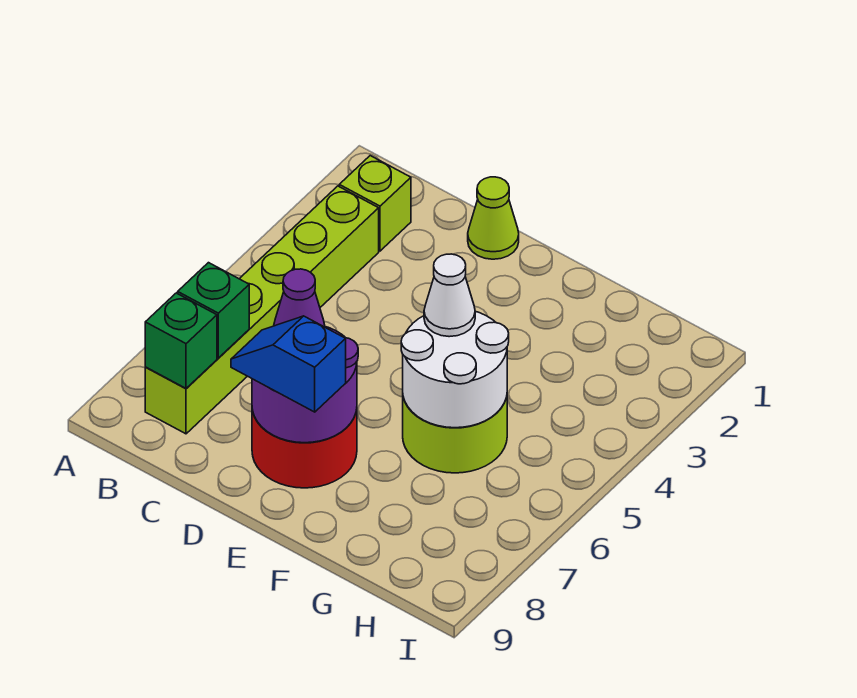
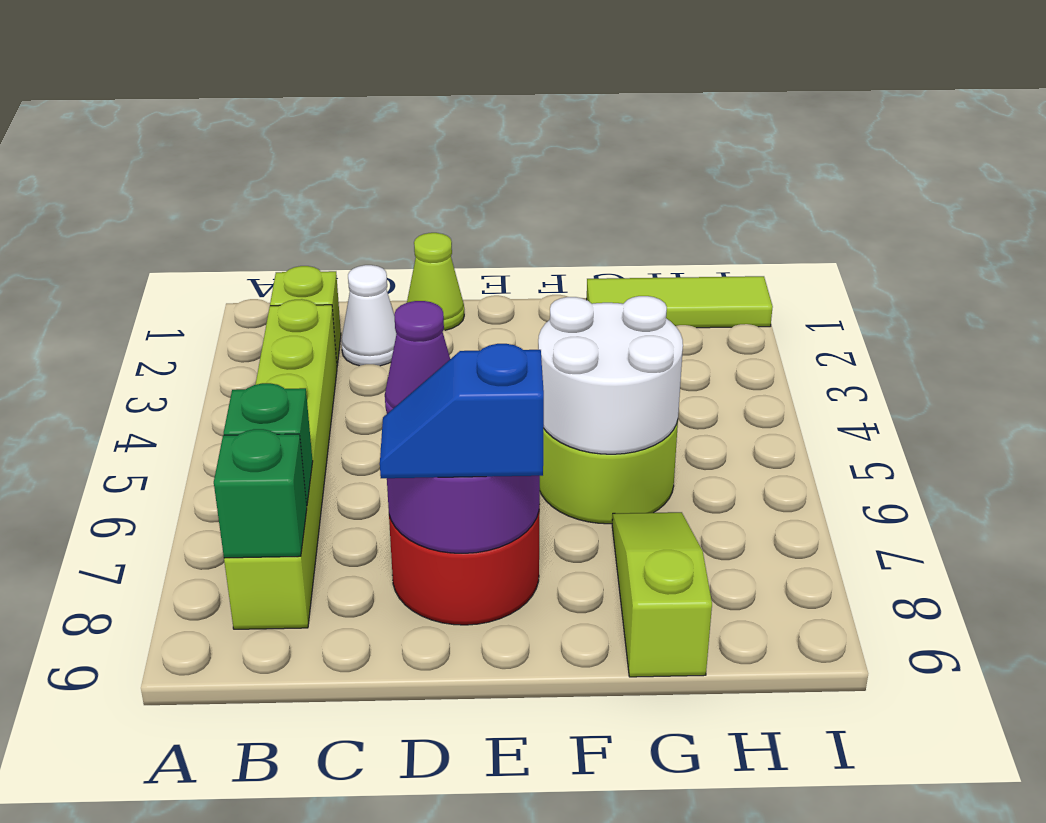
white 1x1 cone [424,254,475,337] -> white 1x1 cone moved to [341,265,396,366]
none -> lime 1x3 tile [587,276,773,328]
none -> lime 1x3 slope [612,512,712,677]

